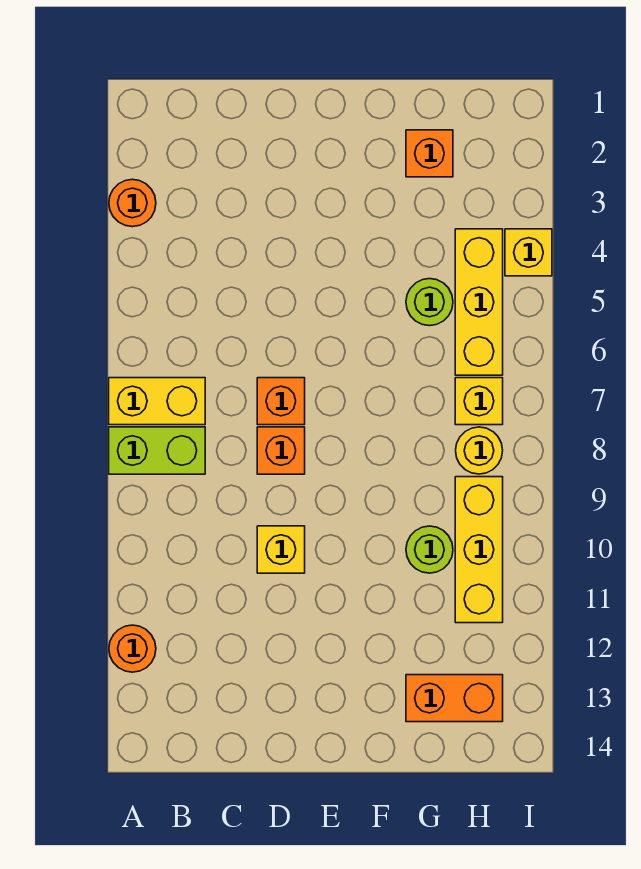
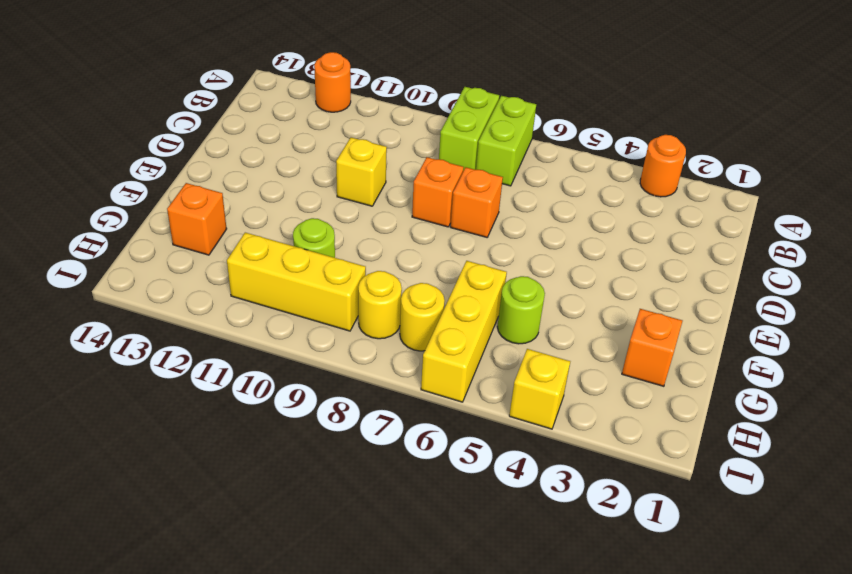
yellow 1x2 brick [109,378,205,425] -> lime 1x2 brick [476,96,536,186]
orange 1x2 brick [406,675,503,722] -> orange 1x1 brick [167,183,227,255]
yellow 1x3 brick [455,229,503,375] -> yellow 1x3 brick turned to [421,261,507,402]
yellow 1x1 brick [455,378,503,425] -> yellow 1x1 round brick [400,283,445,351]

